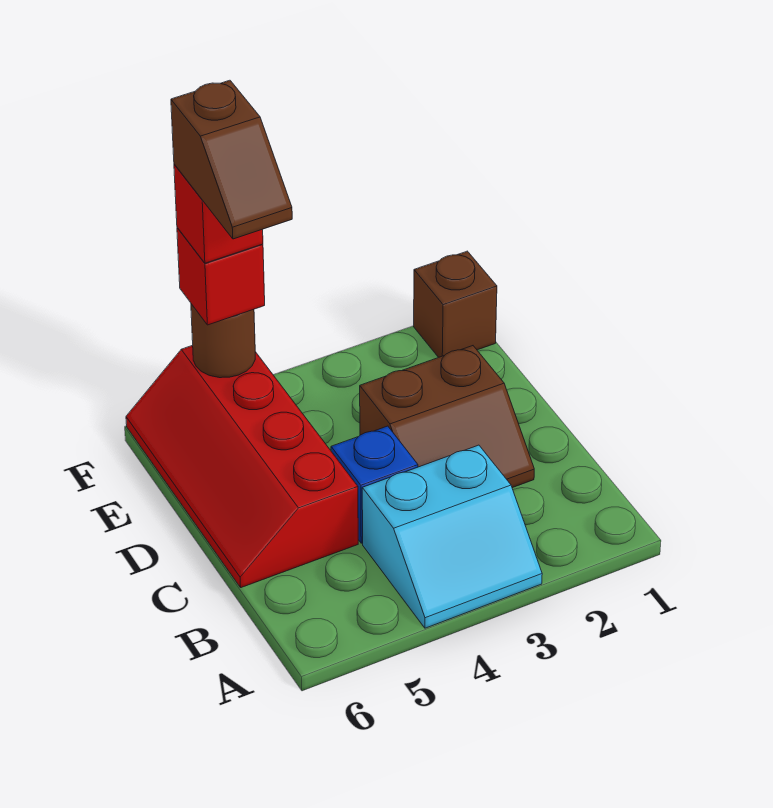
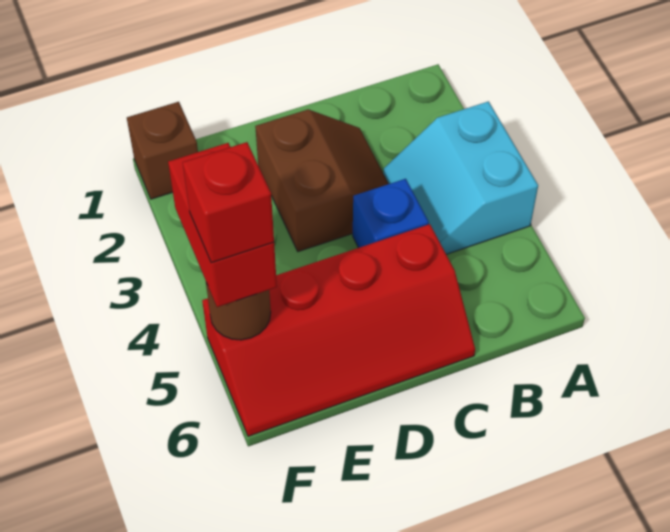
cyan 2x2 slope [362,445,542,628] -> cyan 2x2 slope turned to [383,101,538,254]
brown 1x2 slope [171,80,292,239] -> none
red 1x1 brick [177,228,265,325] -> red 1x2 brick [168,143,277,307]

